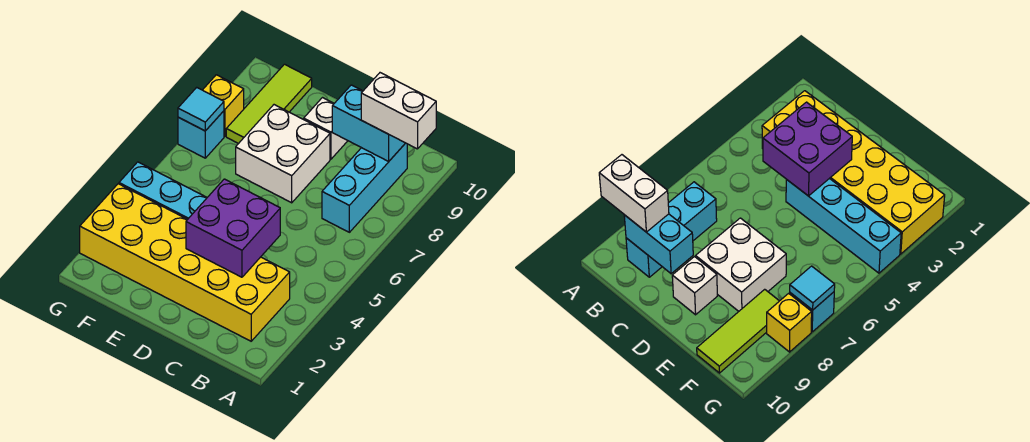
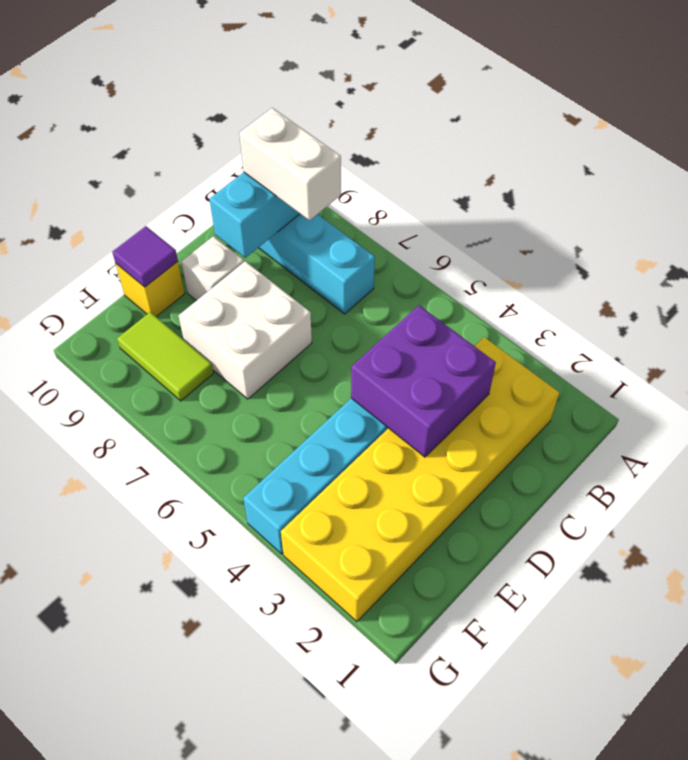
white 1x2 brick [361,73,436,149] -> white 1x2 brick turned to [239,108,341,220]
none -> purple 1x1 tile [112,226,178,287]
lime 1x3 tile [226,64,312,144] -> lime 1x2 tile [117,312,214,401]
cyan 1x1 brick [178,111,224,158] -> none
cyan 1x1 tile [178,87,224,131] -> none
yellow 1x1 brick [203,75,244,136] -> yellow 1x1 brick moved to [116,262,185,317]

